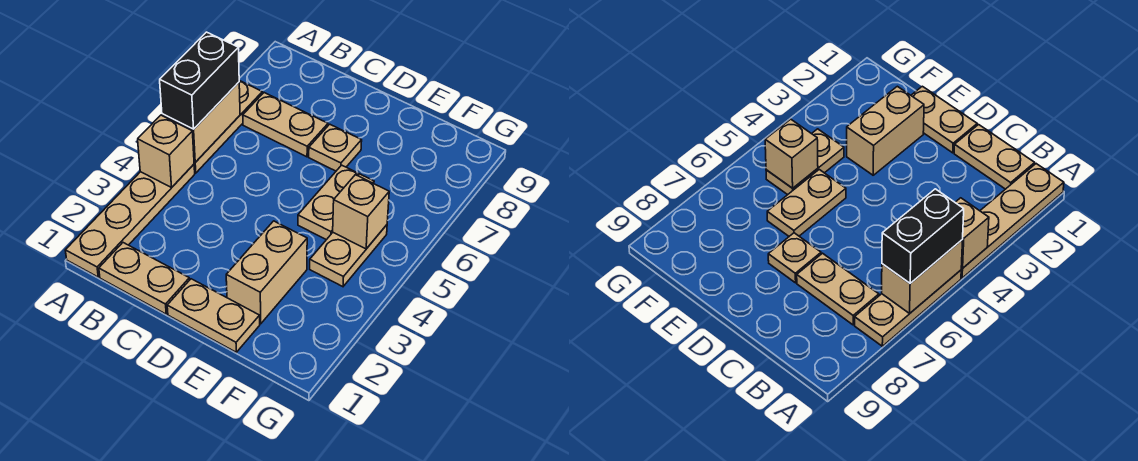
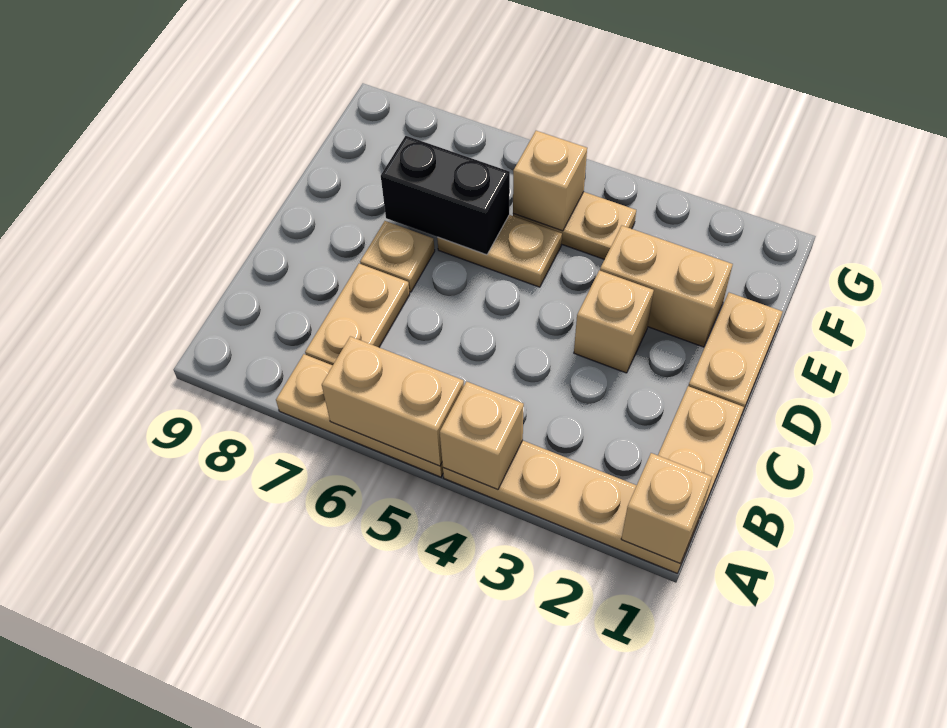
none -> tan 1x1 brick [621,453,712,563]
black 1x2 brick [160,32,239,129] -> black 1x2 brick moved to [381,136,510,255]
none -> tan 1x1 brick [574,270,654,373]

